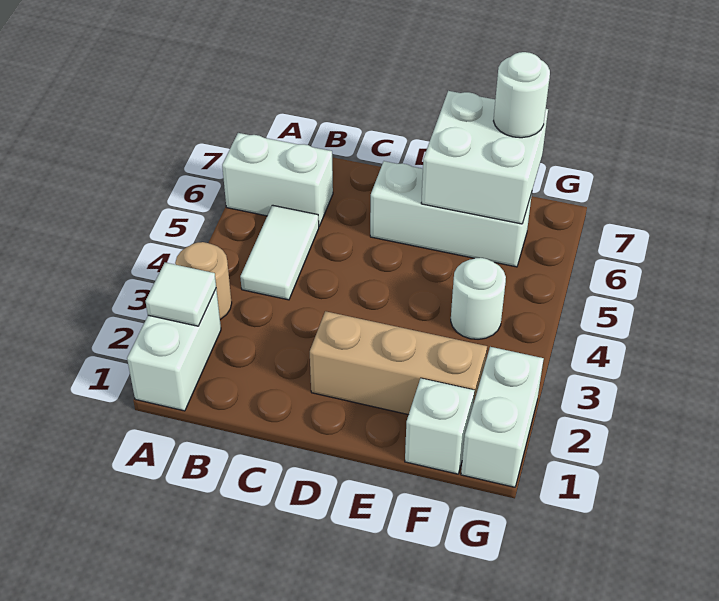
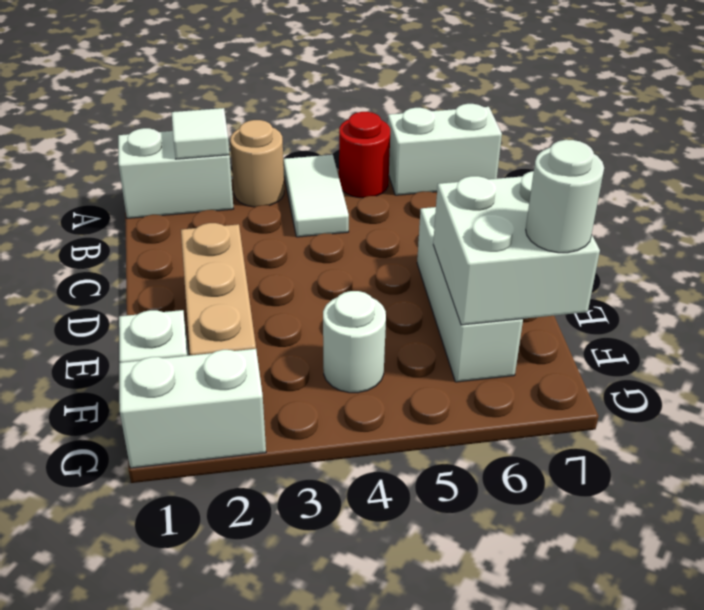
none -> red 1x1 round brick [339,112,390,198]
white 1x2 brick [222,133,333,226] -> white 1x2 brick turned to [388,104,502,195]
white 1x2 tile [240,205,319,300] -> white 1x2 tile turned to [283,155,349,237]

